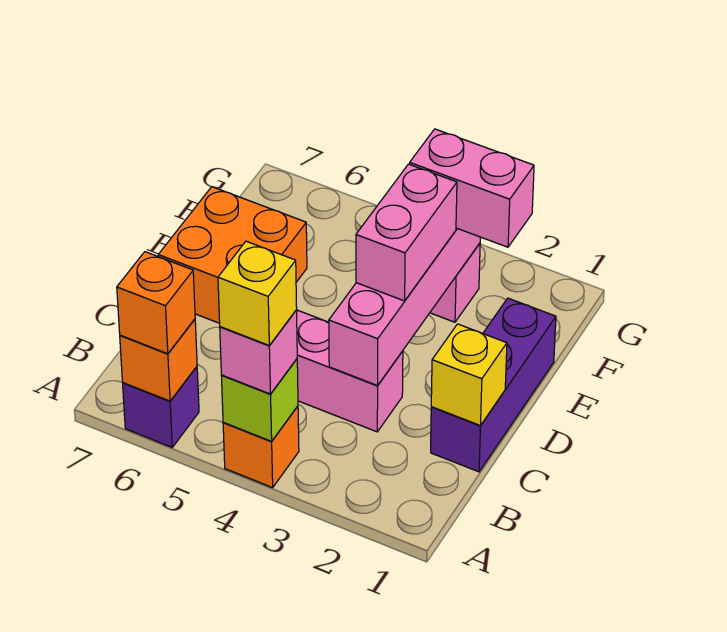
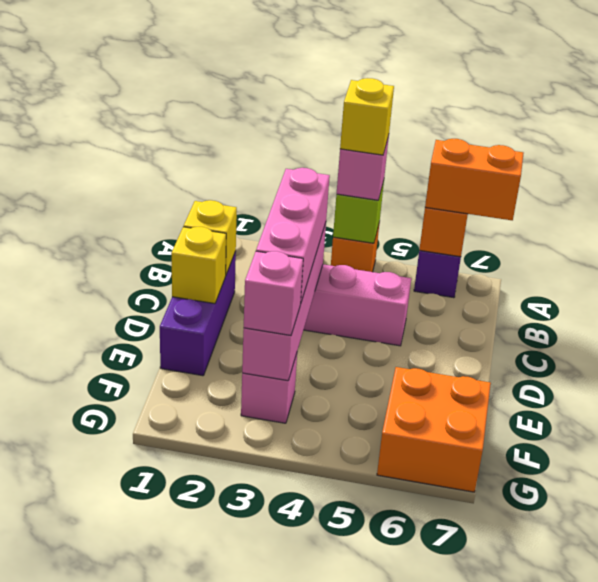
orange 1x1 brick [117,252,195,354] -> orange 1x2 brick [425,139,524,220]
none -> yellow 1x1 brick [171,227,226,304]
pink 1x2 brick [356,164,457,301] -> pink 1x3 brick [256,168,330,304]
orange 2x2 brick [158,187,307,323] -> orange 2x2 brick moved to [377,367,491,492]
pink 1x2 brick [410,129,534,247] -> pink 1x1 brick [244,251,303,335]

